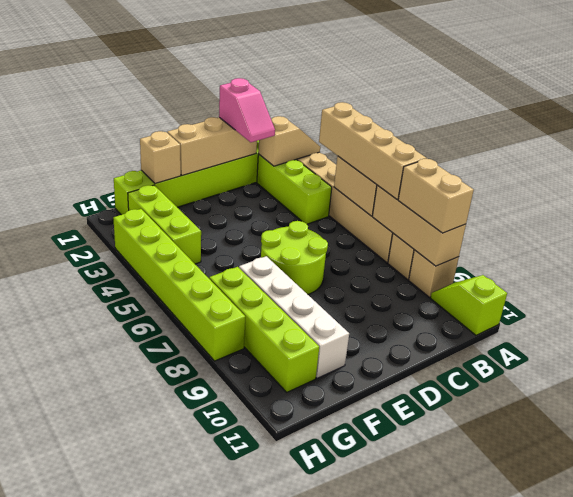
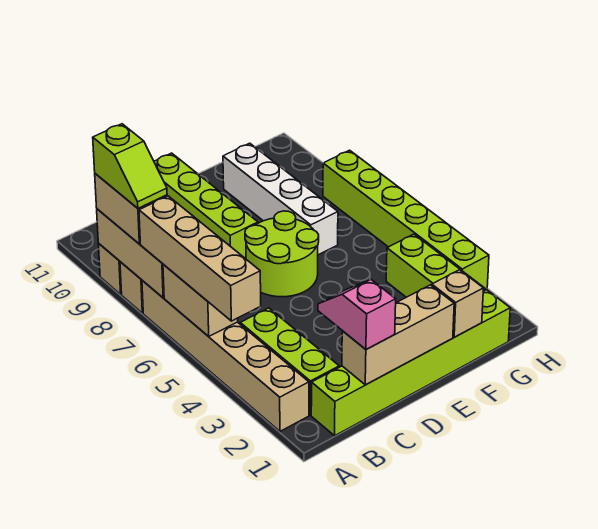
tan 1x2 slope [258,116,320,166] -> none
lime 1x2 slope [431,275,507,335] -> lime 1x2 slope moved to [93,124,167,208]
lime 1x4 brick [209,267,319,392] -> lime 1x4 brick moved to [154,153,258,259]

